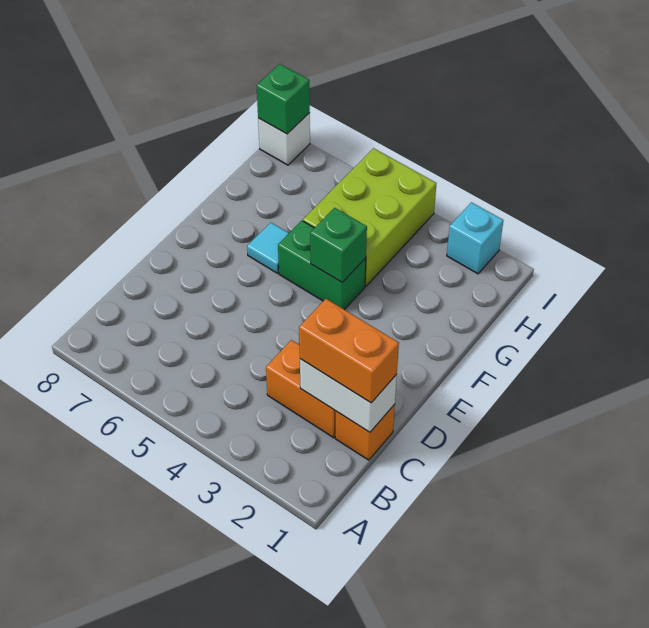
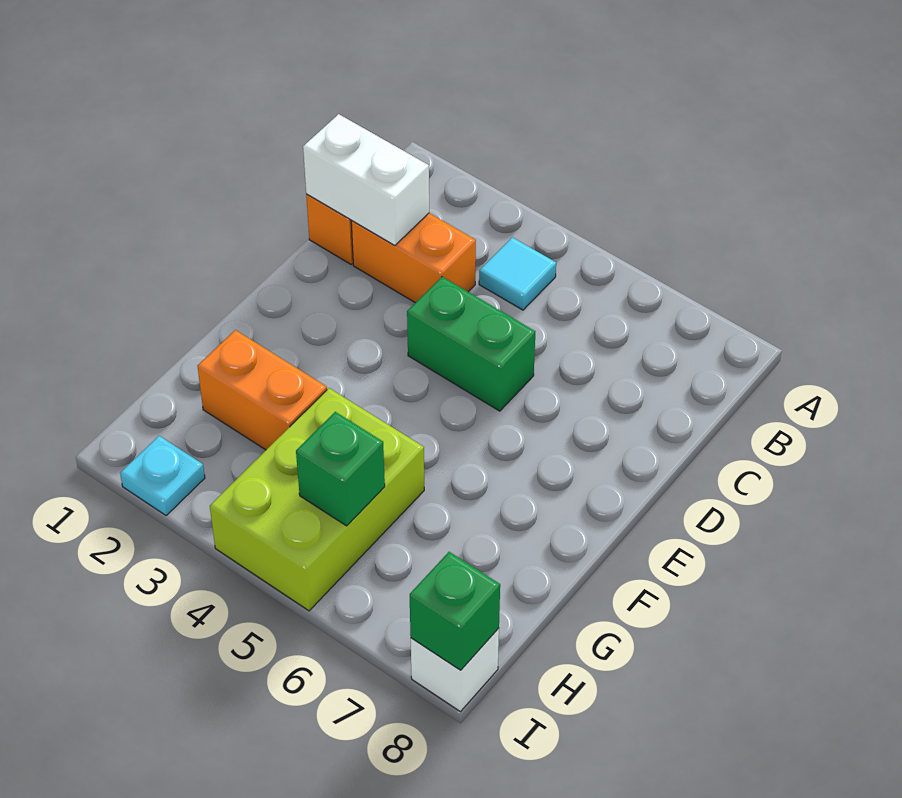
orange 1x2 brick [299,299,399,403] -> orange 1x2 brick moved to [198,330,327,450]
green 1x2 brick [278,221,366,310] -> green 1x2 brick moved to [407,277,535,411]
green 1x1 brick [310,208,367,282] -> green 1x1 brick moved to [296,412,385,526]
cyan 1x1 tile [247,223,289,273] -> cyan 1x1 tile moved to [479,237,556,310]
cyan 1x1 brick [447,202,503,274] -> cyan 1x1 plate [120,436,205,516]

